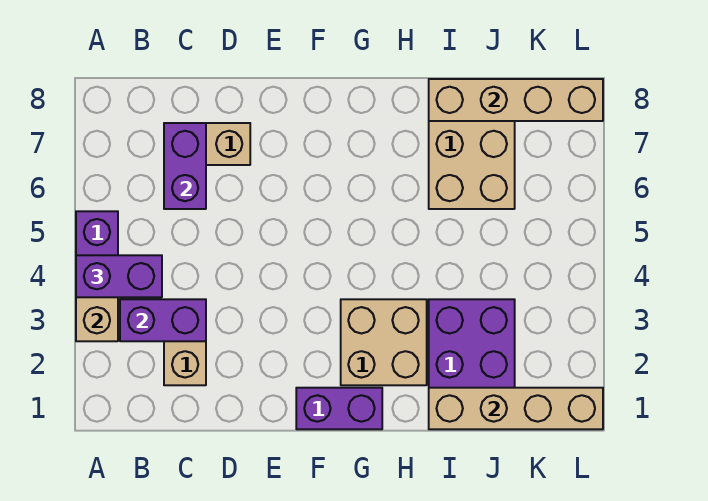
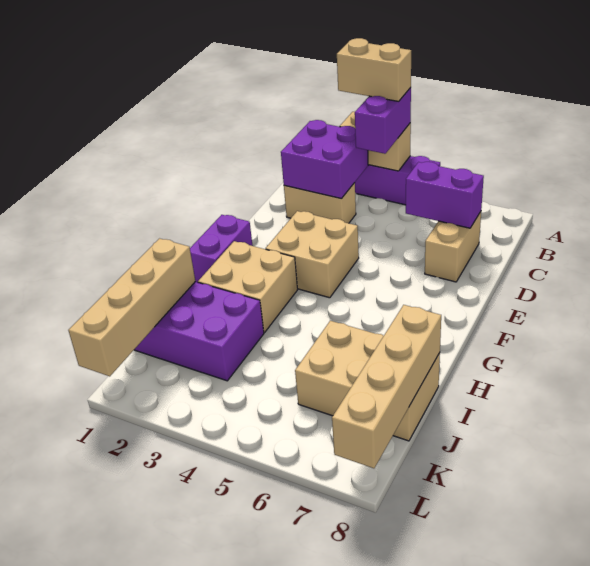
none -> tan 1x2 brick [337,38,411,101]
purple 1x2 brick [120,299,206,341] -> purple 2x2 brick [281,120,368,199]
none -> tan 2x2 brick [266,211,359,298]

